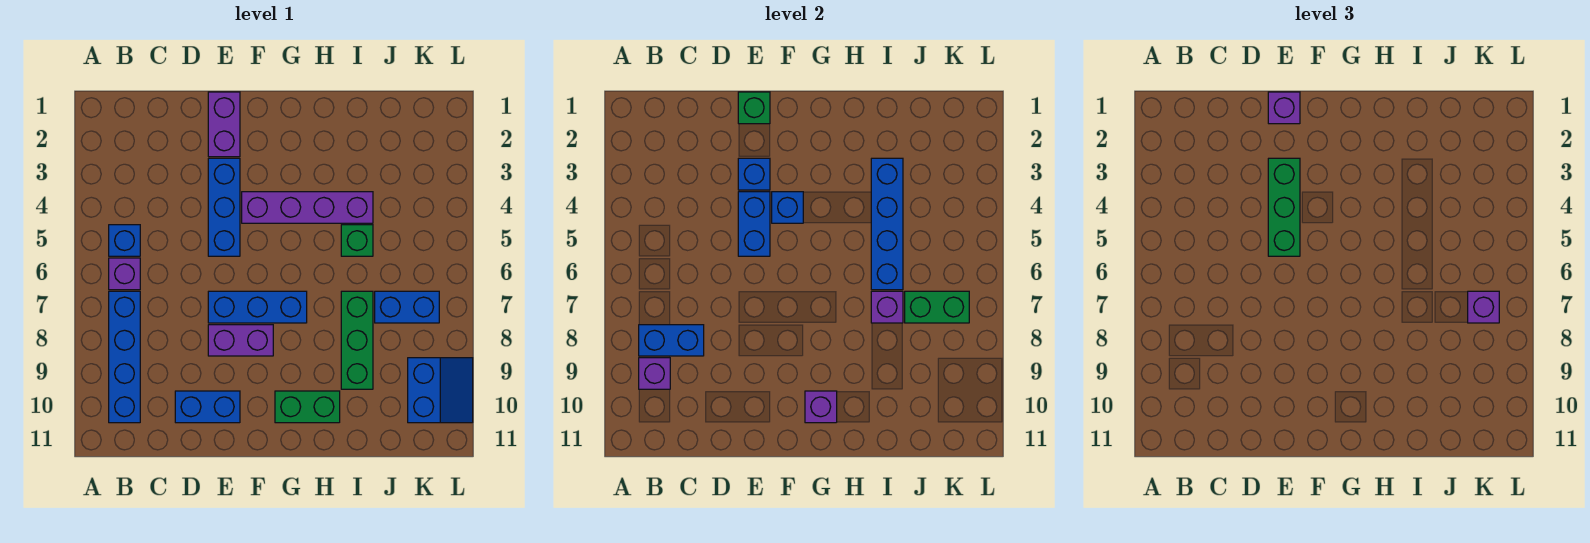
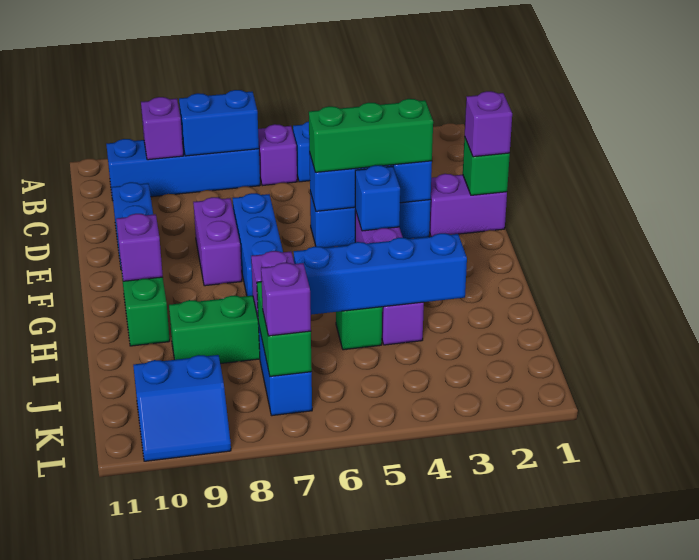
blue 1x2 brick [639,325,704,356] -> blue 1x2 brick turned to [179,90,259,156]

